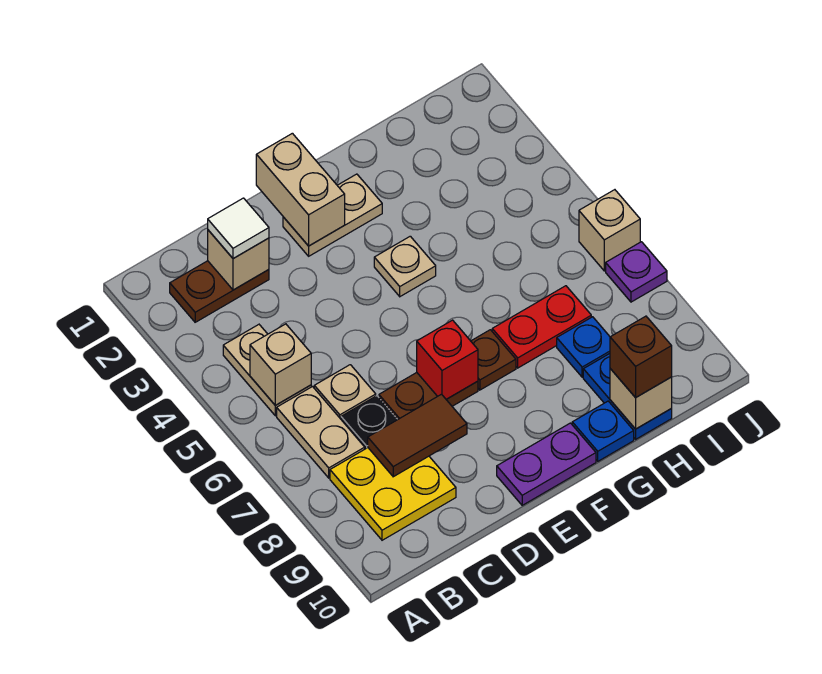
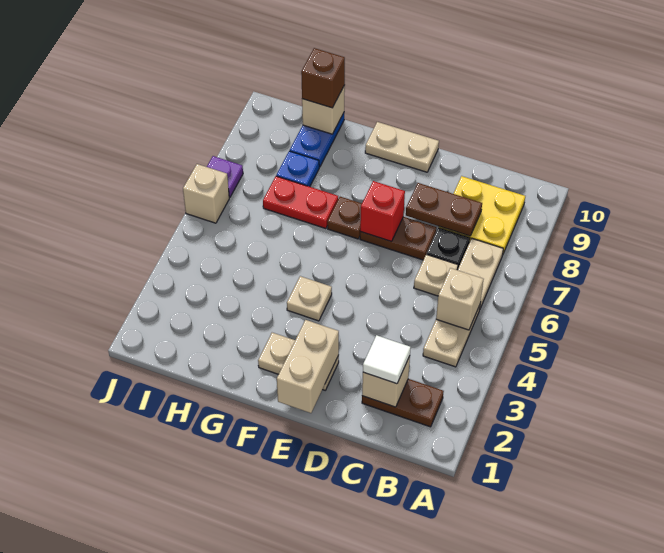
brown 1x2 tile [368,394,467,477] -> brown 1x2 plate [406,183,482,236]
purple 1x2 plate [497,423,596,505] -> tan 1x2 plate [365,122,439,172]
blue 1x1 plate [572,401,634,461] -> none

